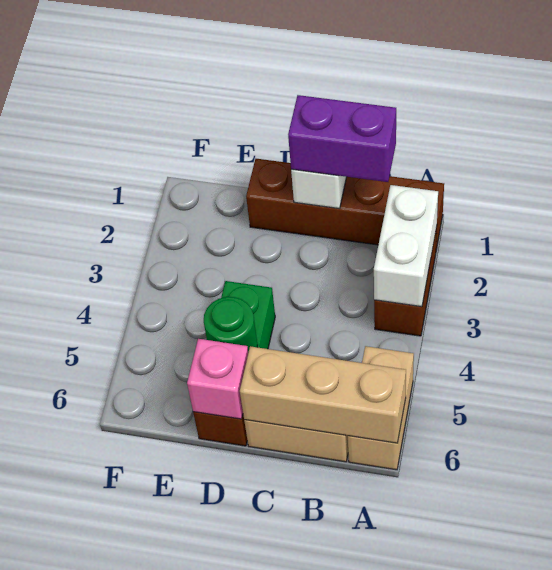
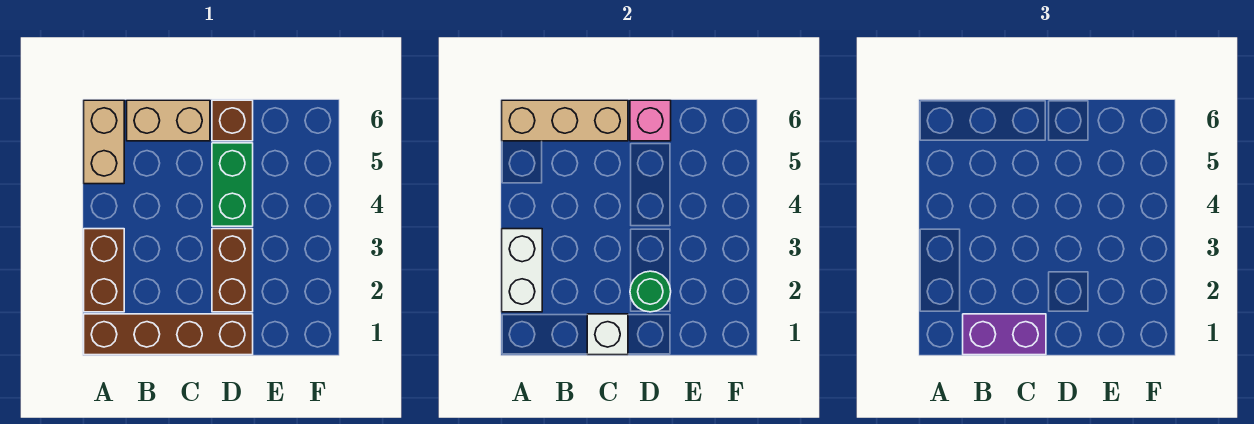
none -> brown 1x2 brick [212,229,253,312]
green 1x1 round brick [204,297,257,353] -> green 1x1 round brick moved to [630,271,671,312]

